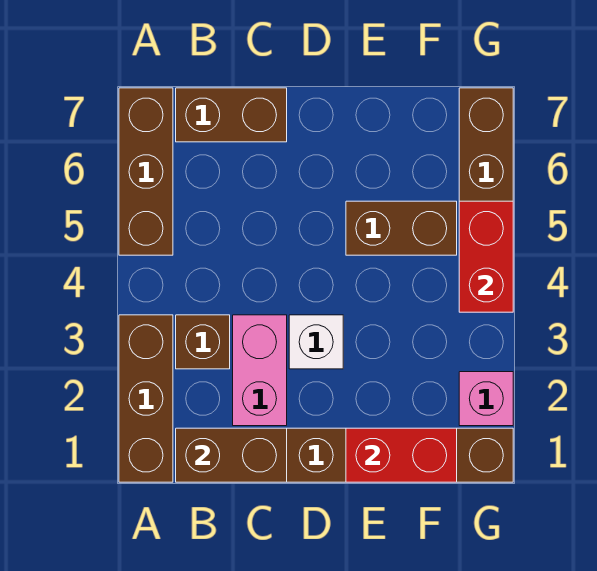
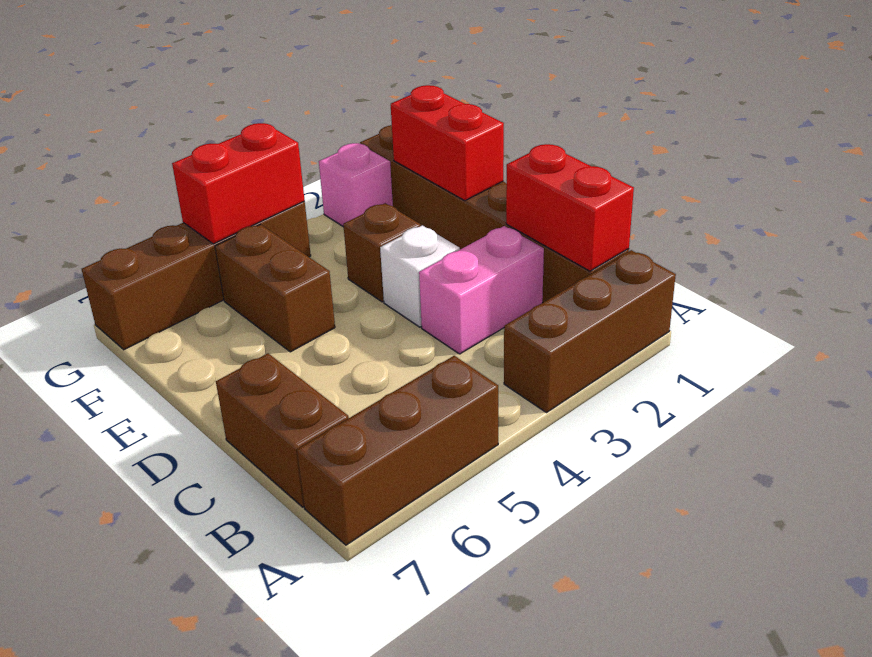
brown 1x2 brick [176,428,287,482] -> red 1x2 brick [506,144,634,271]
brown 1x1 brick [176,315,230,369] -> brown 1x1 brick moved to [343,203,421,302]

